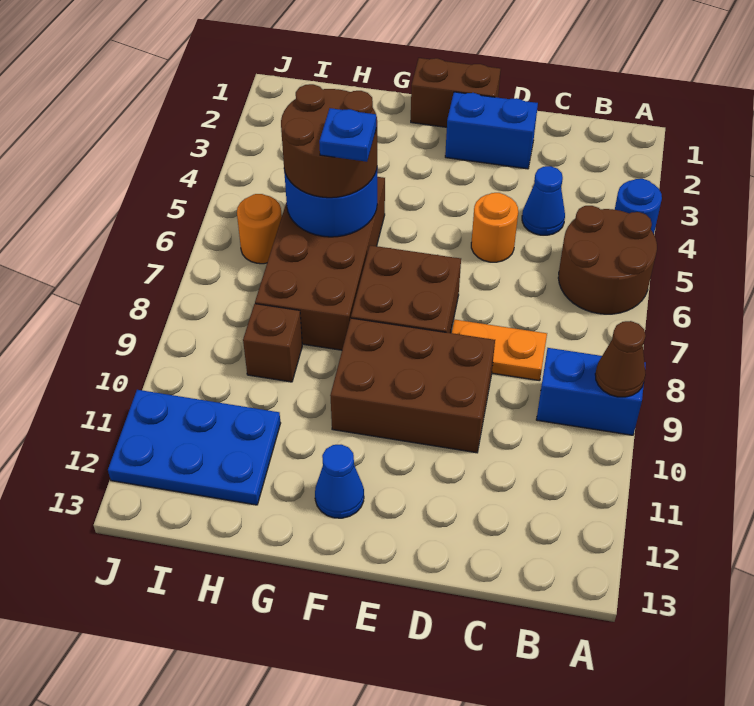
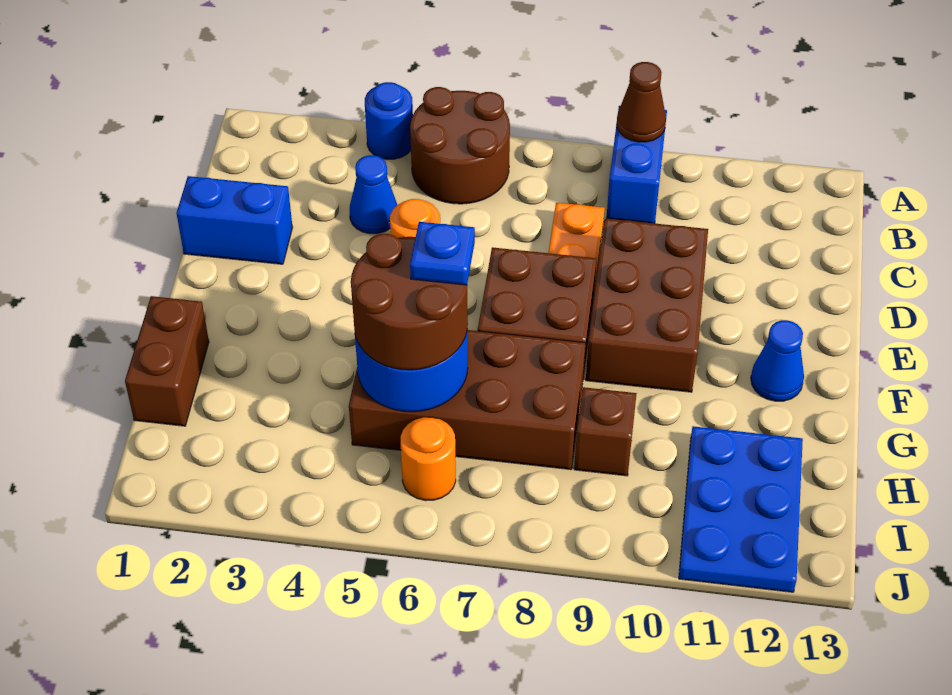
blue 1x2 brick [445,92,538,169] -> blue 1x2 brick turned to [177,176,293,264]
brown 1x2 brick [411,58,501,127] -> brown 1x2 brick moved to [125,296,209,426]

